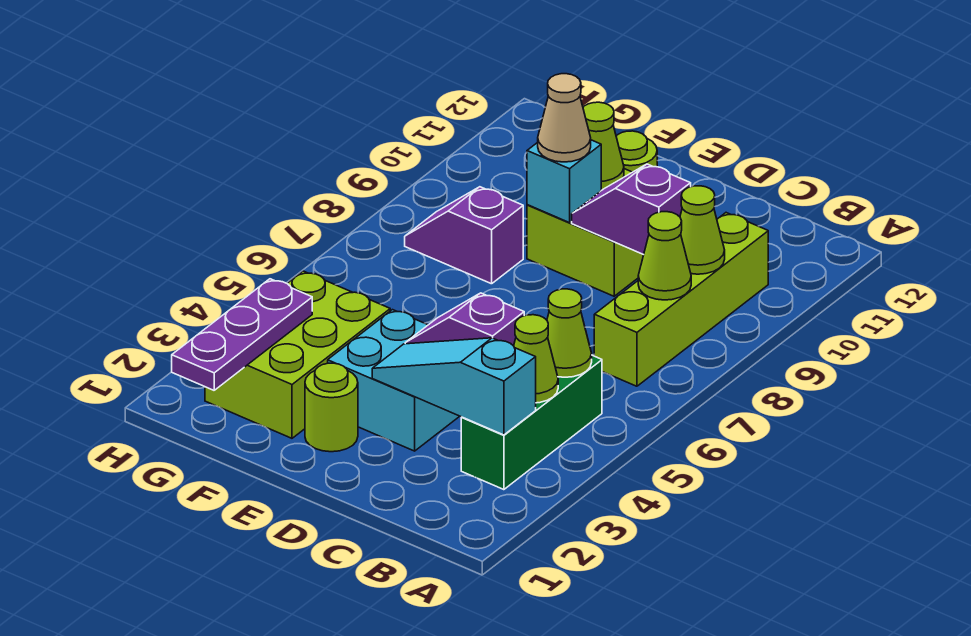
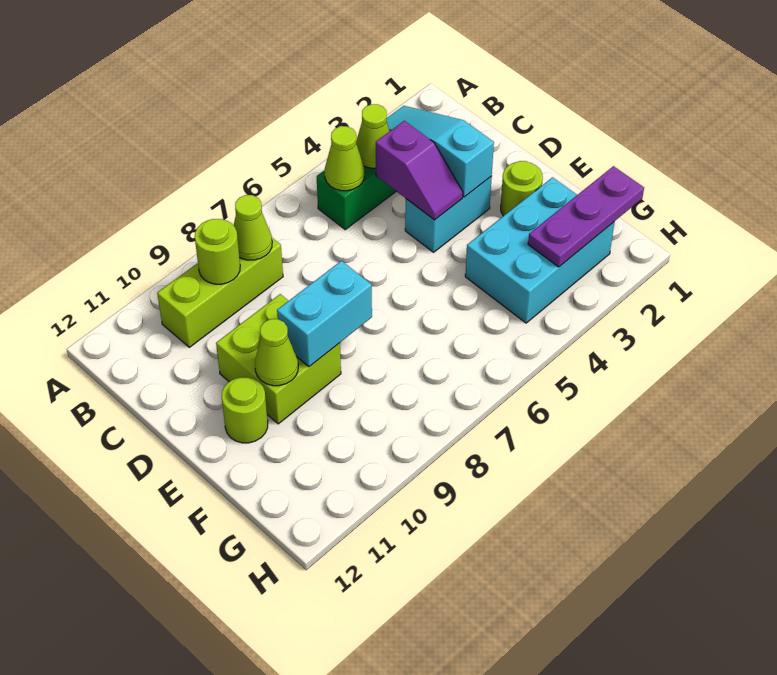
cyan 1x3 slope [372,338,536,435] -> cyan 1x3 slope turned to [387,106,494,197]
lime 1x4 brick [594,213,768,386] -> lime 1x3 brick [157,238,283,347]
lime 1x1 cone [680,186,725,274] -> lime 1x1 round brick [195,219,240,284]
purple 1x2 slope [572,164,691,255] -> none
cyan 2x2 brick [328,310,460,451] -> cyan 1x2 brick [405,176,492,252]
cyan 1x1 brick [527,140,601,223] -> cyan 1x2 brick [277,261,372,367]
tan 1x1 cone [538,74,591,162] -> none
lime 2x3 brick [205,271,390,438] -> cyan 2x3 brick [465,177,614,323]
purple 1x2 slope [405,187,523,284] -> none

